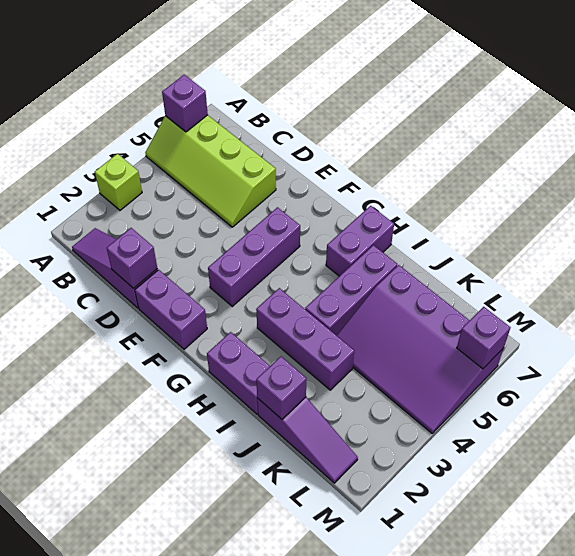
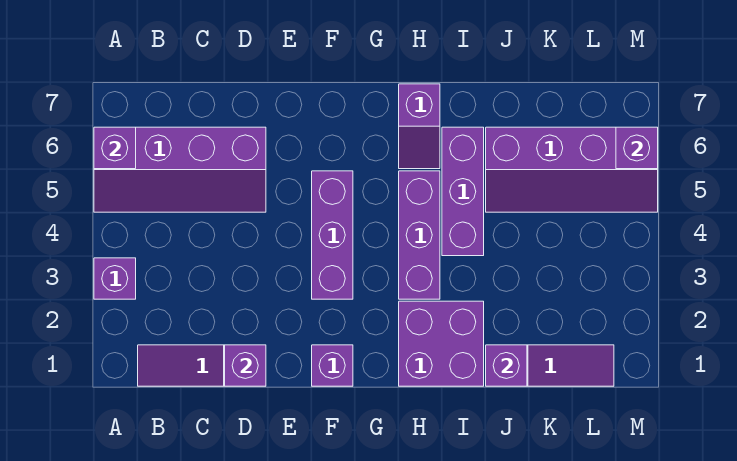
lime 1x1 brick [95,154,142,210] -> purple 1x1 brick [94,258,136,299]
lime 2x4 slope [145,115,276,227] -> purple 2x4 slope [94,127,266,212]
purple 1x2 brick [135,270,207,349] -> purple 1x1 brick [312,345,353,386]
purple 1x2 brick [207,332,270,414] -> purple 2x2 brick [399,301,484,386]
purple 1x3 brick [256,288,354,390] -> purple 1x3 brick turned to [399,171,440,299]
purple 1x2 brick [326,206,394,276] -> purple 1x2 slope [399,84,440,169]
purple 3x4 slope [337,265,504,433] -> purple 2x4 slope [486,127,658,212]

